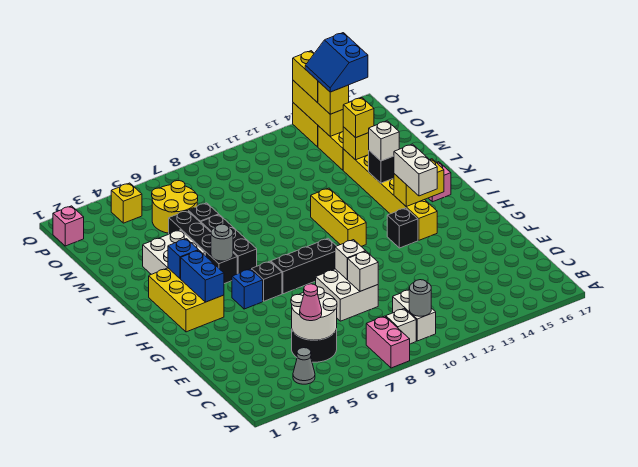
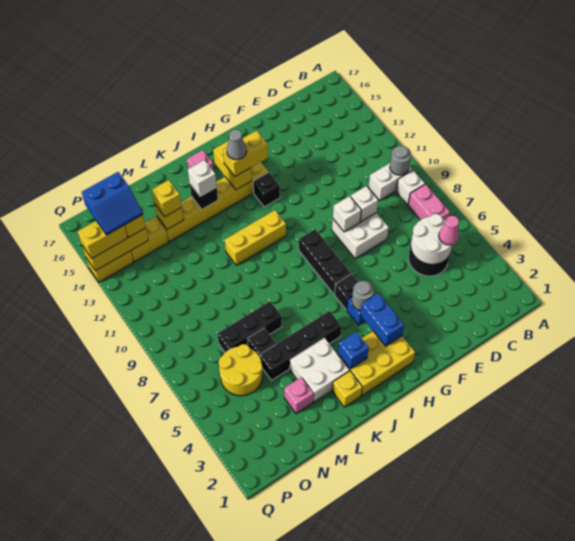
pink 1x2 brick [366,316,410,368] -> pink 1x2 brick turned to [408,184,450,220]
grey 1x1 cone [293,348,315,384] -> grey 1x1 cone moved to [227,129,247,160]
blue 1x2 brick [181,250,224,302] -> blue 1x2 brick turned to [360,293,404,346]
white 1x2 brick [394,144,437,196] -> yellow 1x2 brick [223,131,268,176]
grey 1x1 round brick [211,224,233,261] -> grey 1x1 round brick moved to [352,281,374,310]
black 1x3 brick [201,215,257,274] -> black 1x3 brick moved to [217,301,282,352]
pink 1x1 brick [53,206,84,246] -> pink 1x1 brick moved to [284,377,314,414]
yellow 1x1 brick [111,183,142,223] -> yellow 1x1 brick moved to [332,371,362,407]

